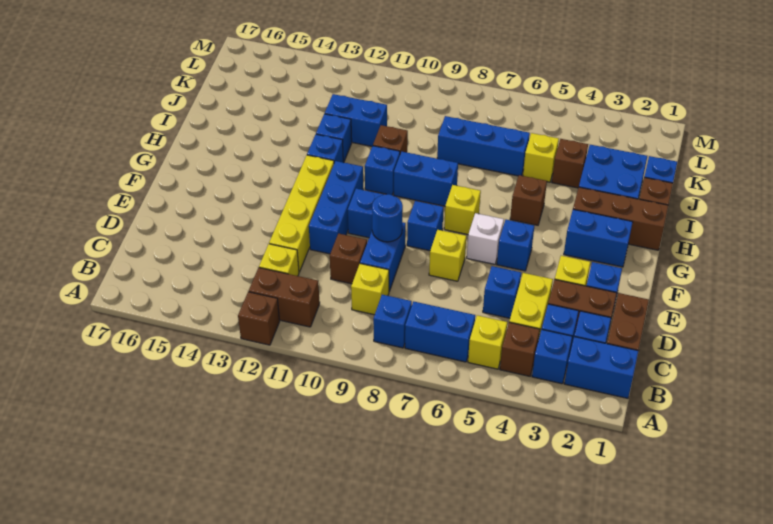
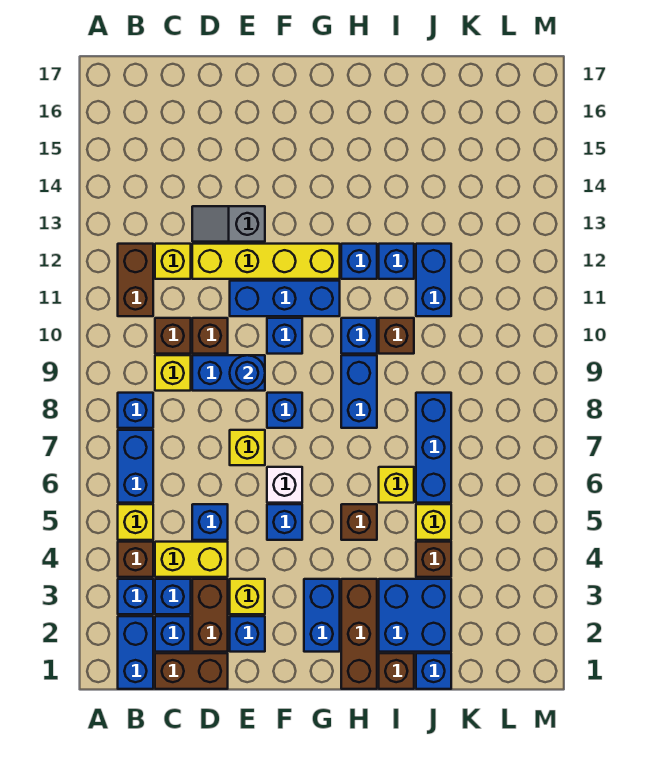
brown 1x1 brick [238,292,280,345] -> brown 1x1 brick moved to [155,318,191,354]
none -> grey 1x2 slope [192,206,265,242]
yellow 1x1 brick [444,185,481,234] -> yellow 1x1 brick moved to [379,467,414,503]

